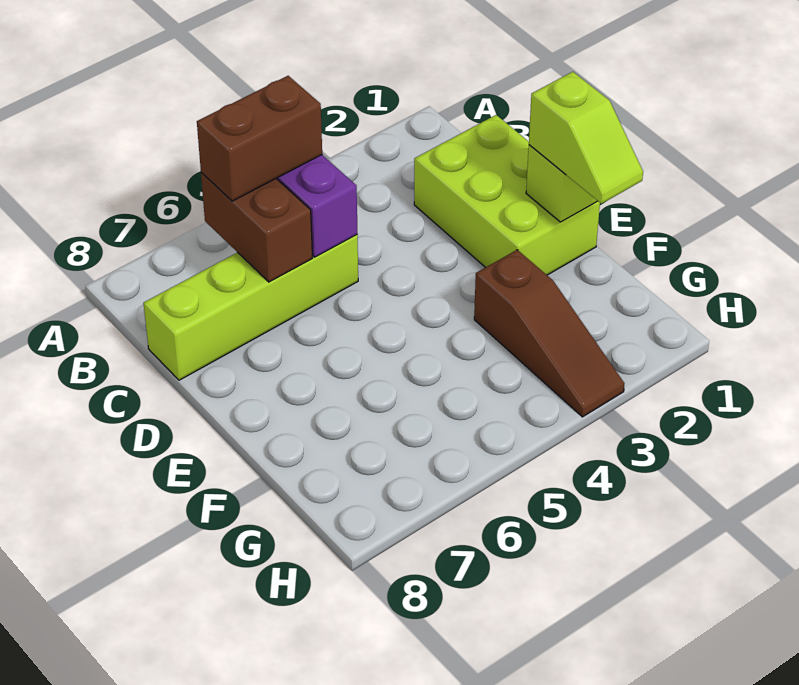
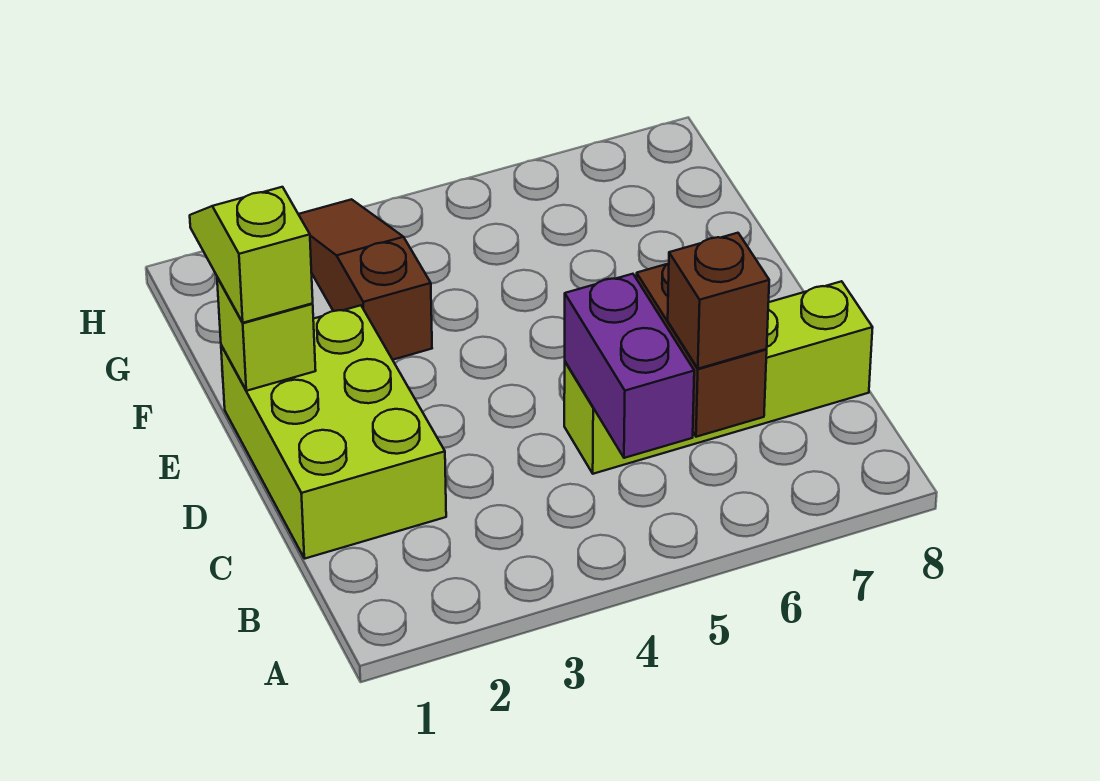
brown 1x2 brick [197,76,322,201] -> brown 1x1 brick [668,233,769,369]

